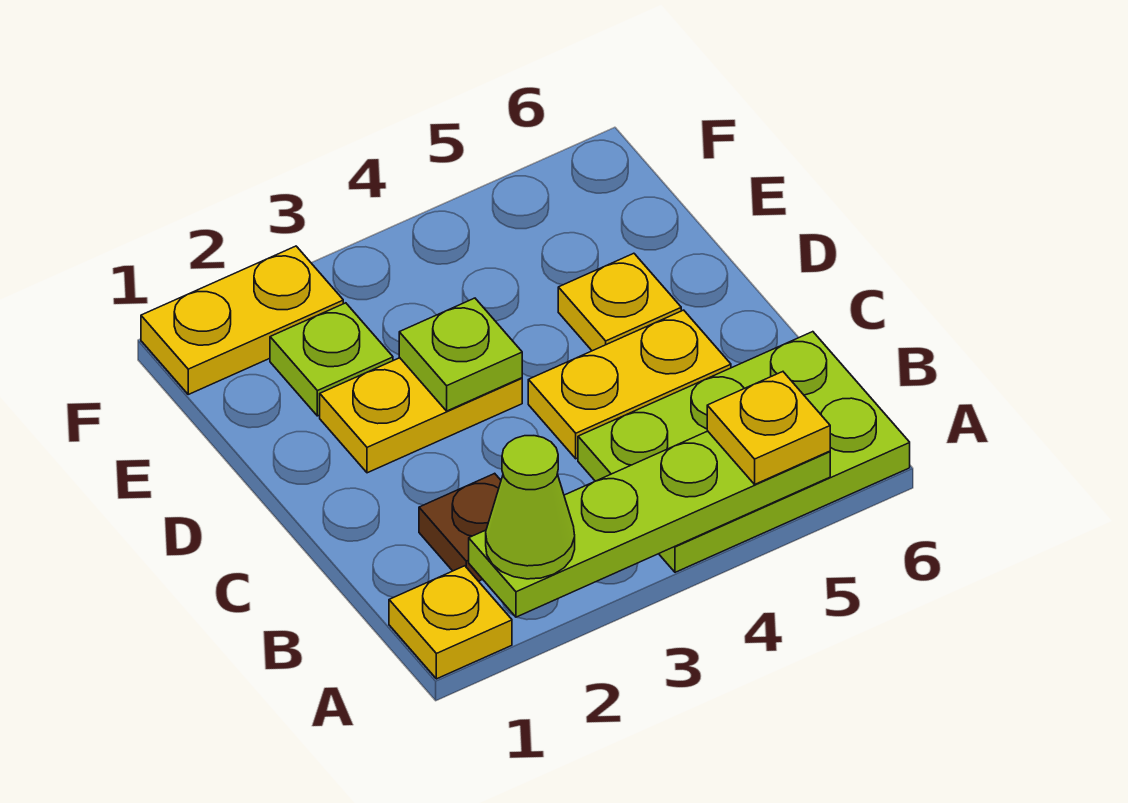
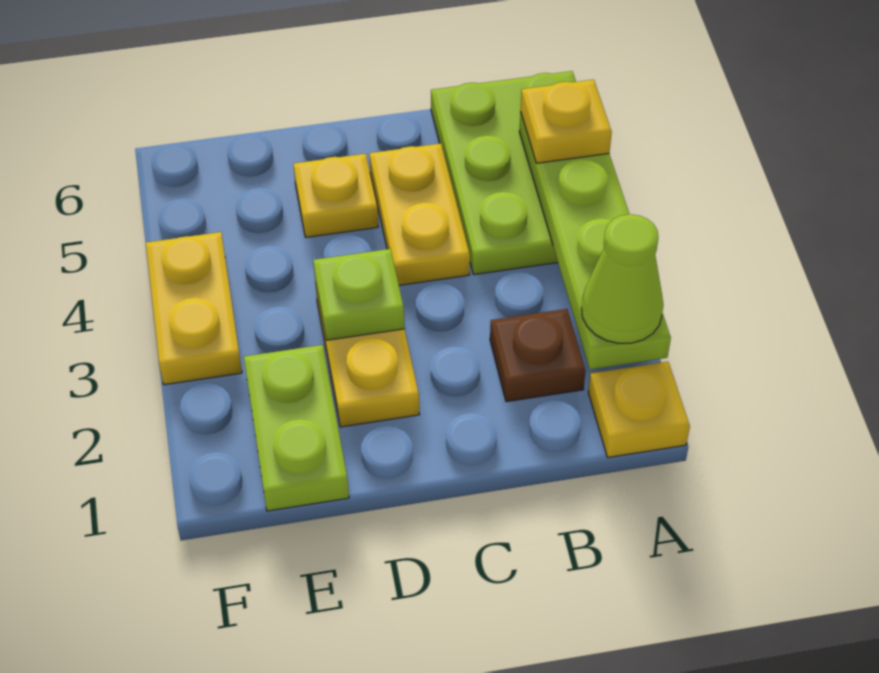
lime 1x1 plate [270,303,393,416] -> lime 1x2 plate [244,345,349,511]
yellow 1x2 plate [141,246,343,394] -> yellow 1x2 plate moved to [146,232,242,385]

